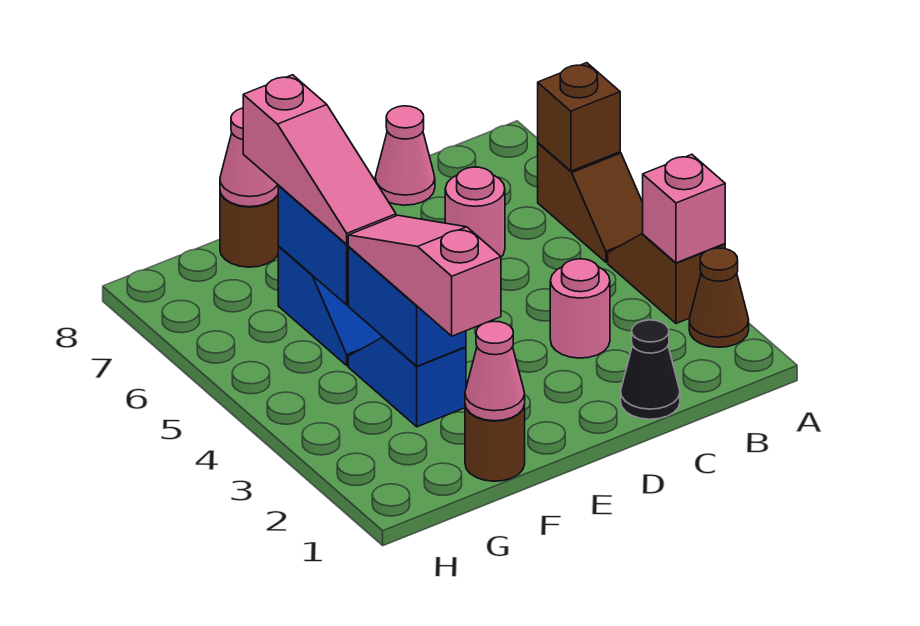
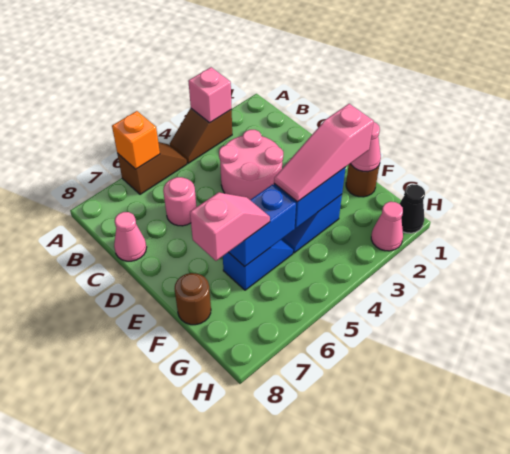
brown 1x1 cone [689,248,749,347] -> none
brown 1x1 brick [538,63,620,171] -> orange 1x1 brick [112,111,160,169]
black 1x1 cone [621,320,680,419] -> black 1x1 cone moved to [400,184,425,233]
pink 1x1 round brick [550,259,610,358] -> pink 2x2 round brick [219,130,283,200]
pink 1x3 slope [243,75,396,244] -> pink 1x2 slope [190,192,270,261]
pink 1x1 cone [220,108,279,207] -> pink 1x1 cone moved to [371,202,403,251]

